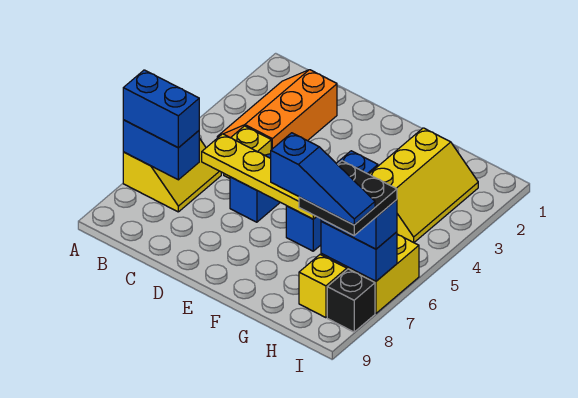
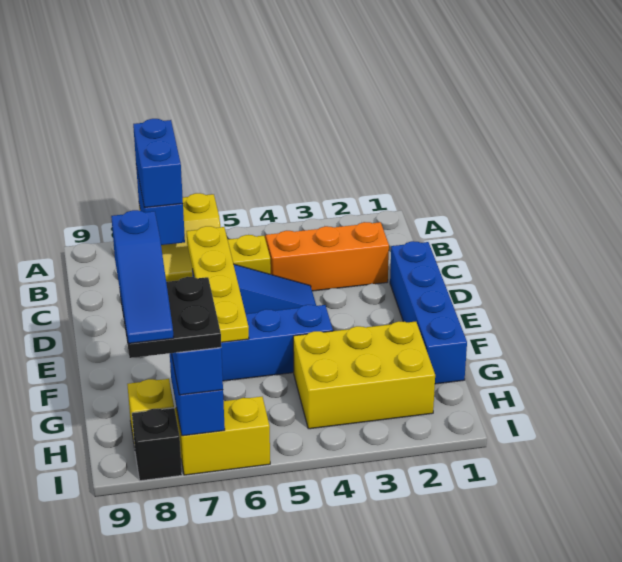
none -> blue 1x4 brick [390,241,467,384]
yellow 2x3 slope [369,128,478,242] -> yellow 2x3 brick [293,321,435,429]

